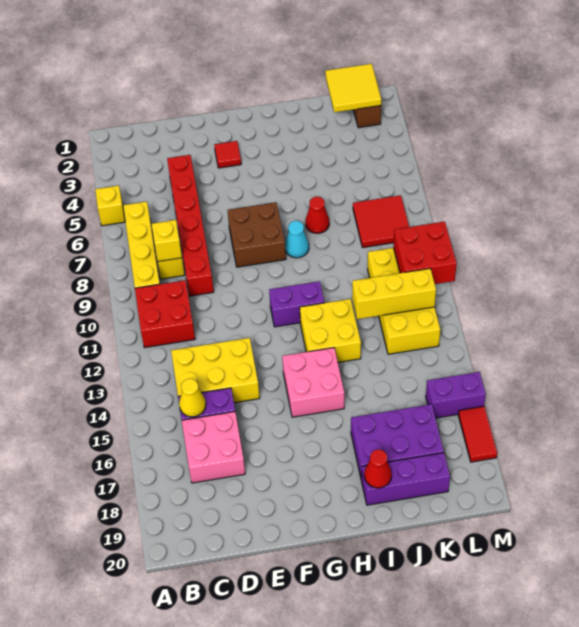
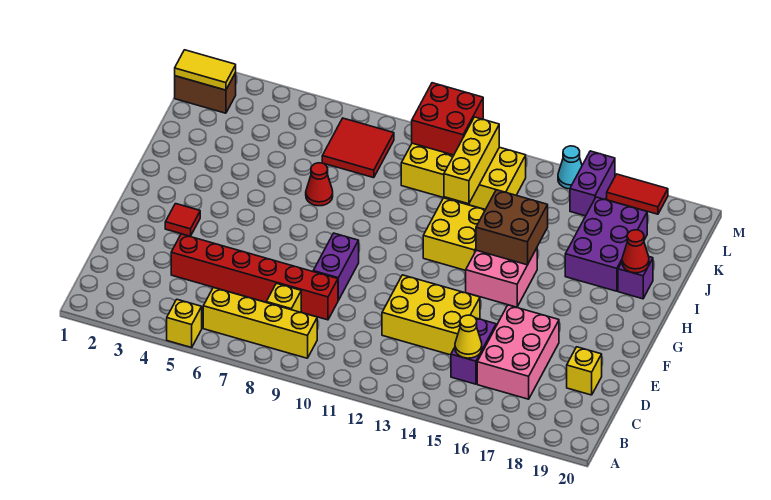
red 2x2 brick [135,280,195,348] -> none
yellow 1x1 brick [152,220,182,262] -> yellow 1x1 brick moved to [567,347,602,395]
yellow 2x3 brick [171,338,260,403] -> yellow 2x3 brick turned to [382,275,480,355]
pink 2x2 brick [182,412,245,483] -> pink 2x3 brick [477,305,559,399]
brown 2x2 brick [228,202,286,267] -> brown 2x2 brick moved to [476,190,548,265]
purple 1x2 brick [269,281,324,327] -> purple 1x2 brick moved to [313,233,359,300]
cyan 1x1 cone [285,221,309,258] -> cyan 1x1 cone moved to [558,146,582,189]
purple 1x3 brick [362,453,450,505] -> purple 1x1 brick [618,257,653,299]
yellow 2x2 tile [325,64,381,112] -> yellow 1x2 tile [175,50,236,90]

